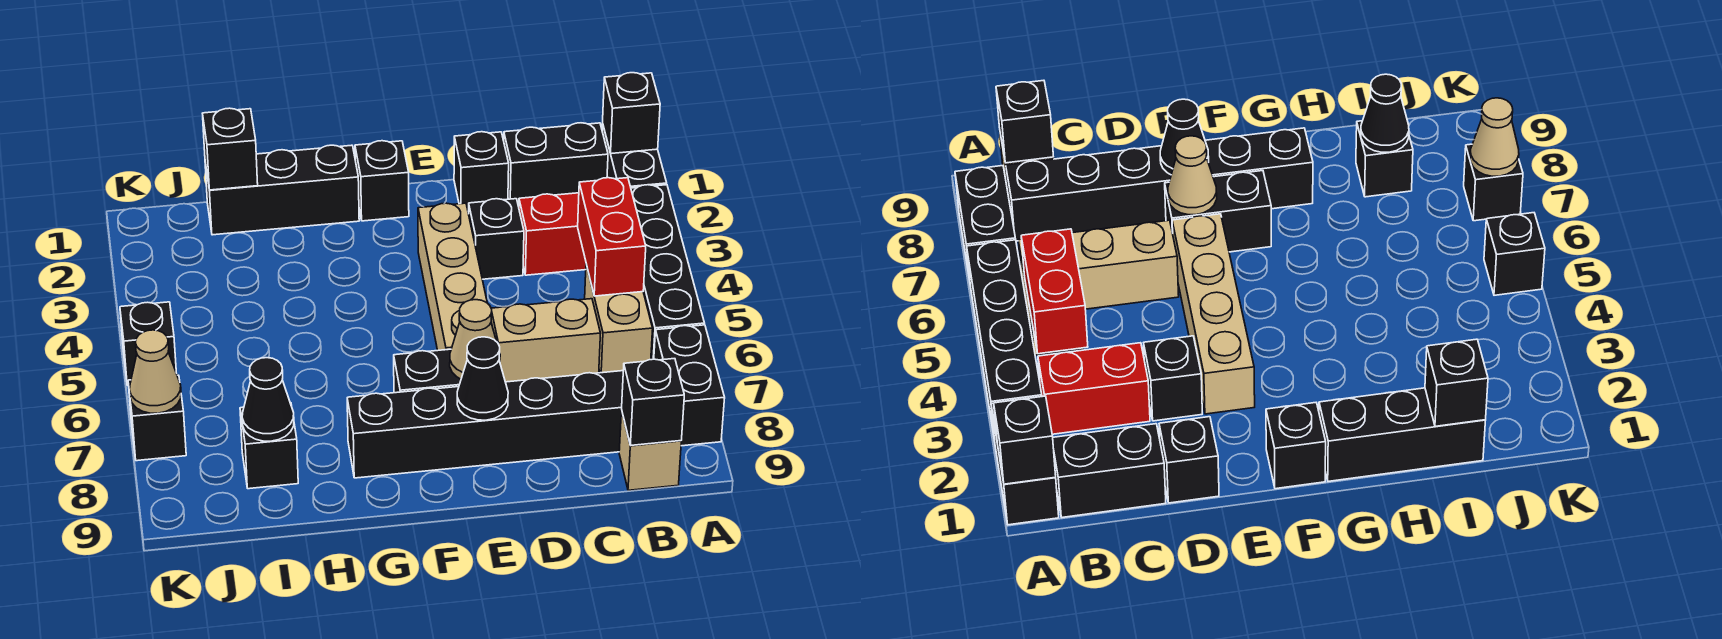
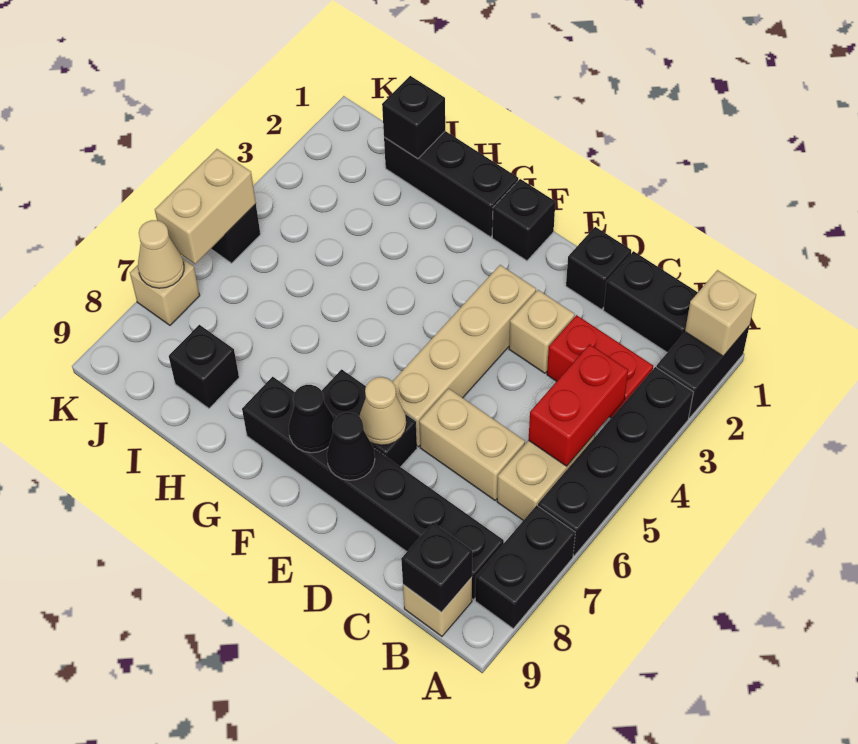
black 1x1 brick [603,73,660,154] -> tan 1x1 brick [685,270,756,356]
black 1x1 brick [469,199,524,279] -> tan 1x1 brick [509,290,575,373]
black 1x1 cone [242,358,294,441] -> black 1x1 cone moved to [288,385,334,453]
none -> tan 1x2 brick [155,149,256,264]
black 1x1 brick [128,375,186,461] -> tan 1x1 brick [130,259,200,325]

